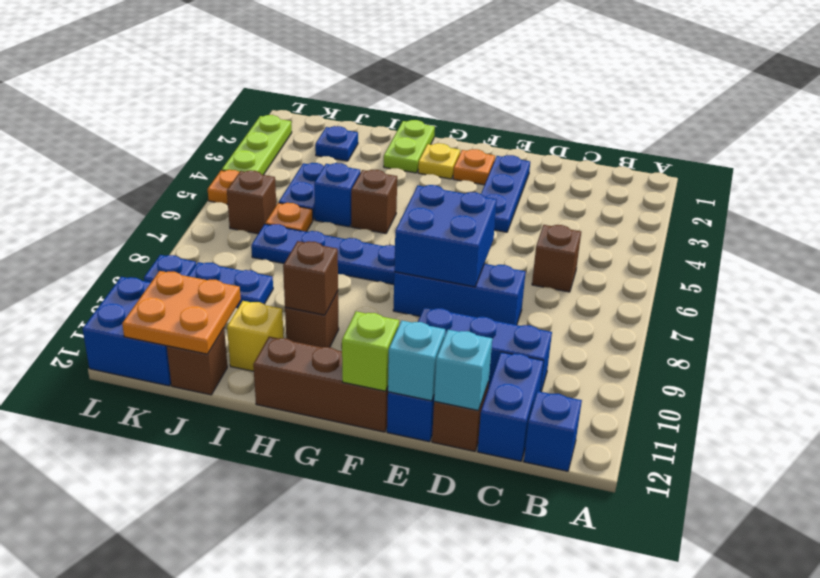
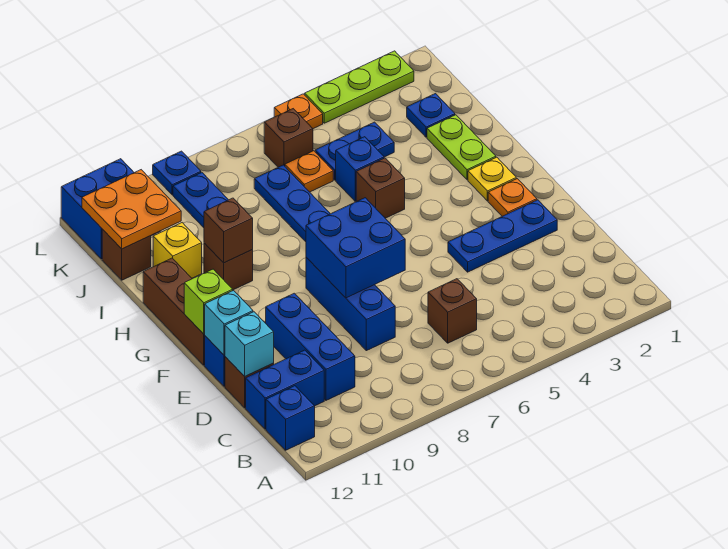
lime 1x2 plate [384,120,435,173] -> lime 1x2 plate turned to [427,115,496,180]

